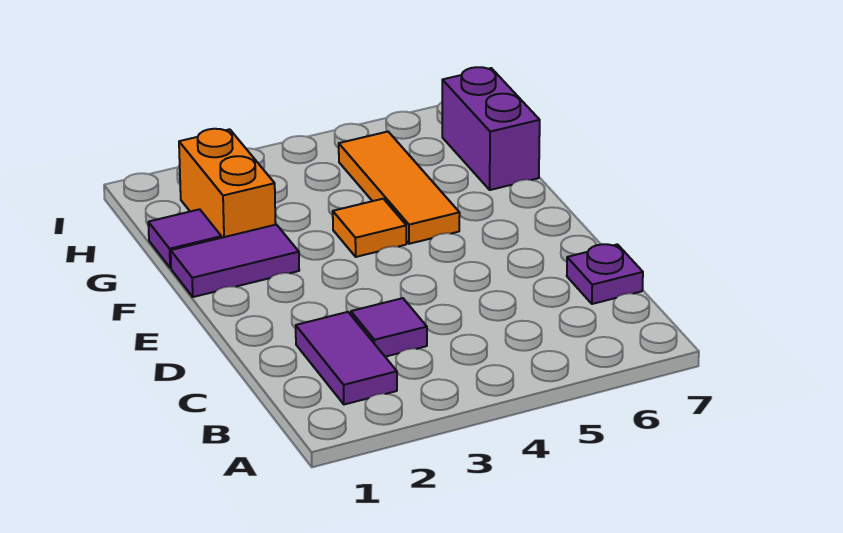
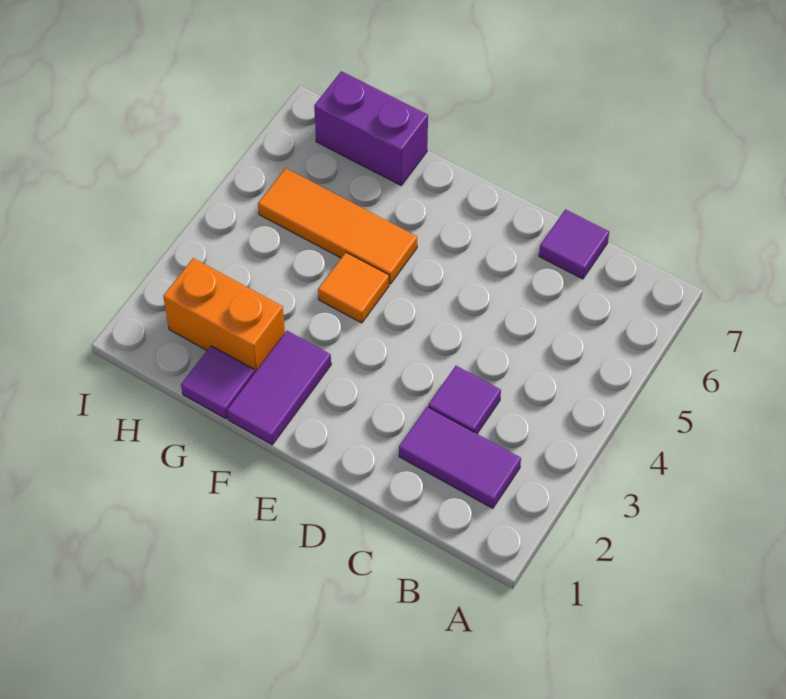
purple 1x1 plate [567,244,643,304] -> purple 1x1 tile [539,210,609,279]

